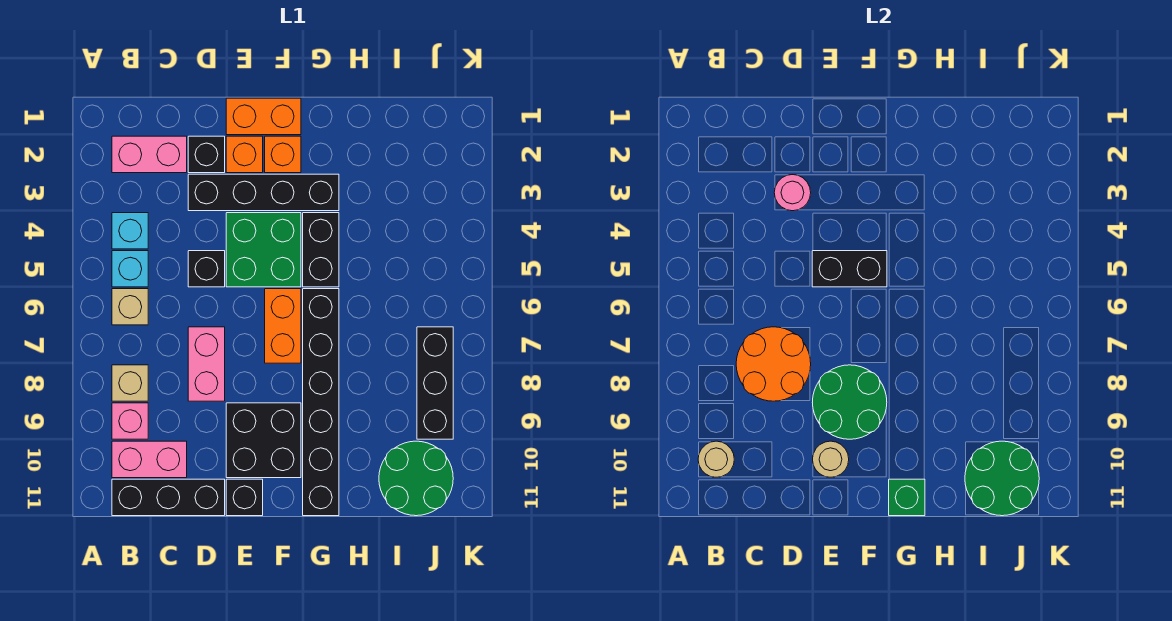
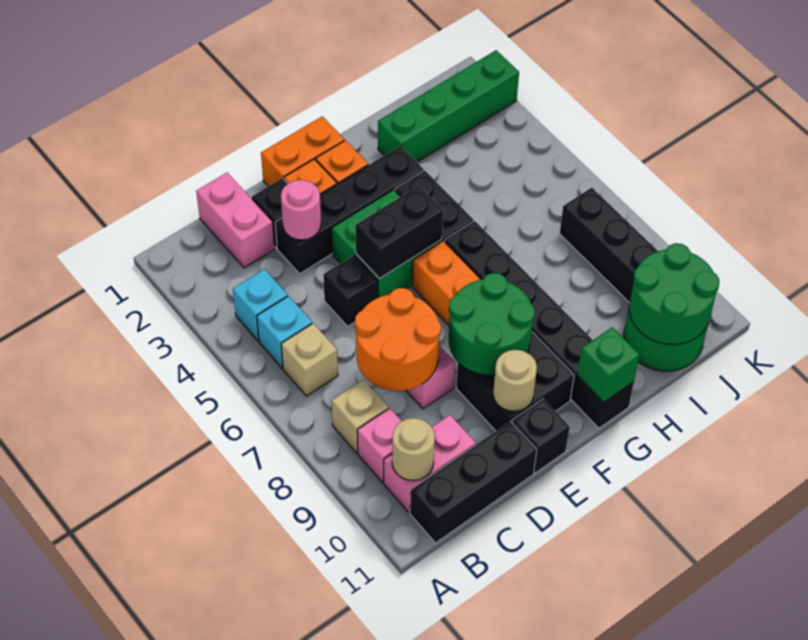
pink 1x2 brick [112,136,187,173] -> pink 1x2 brick turned to [196,173,275,268]
none -> green 1x4 brick [378,50,519,162]

